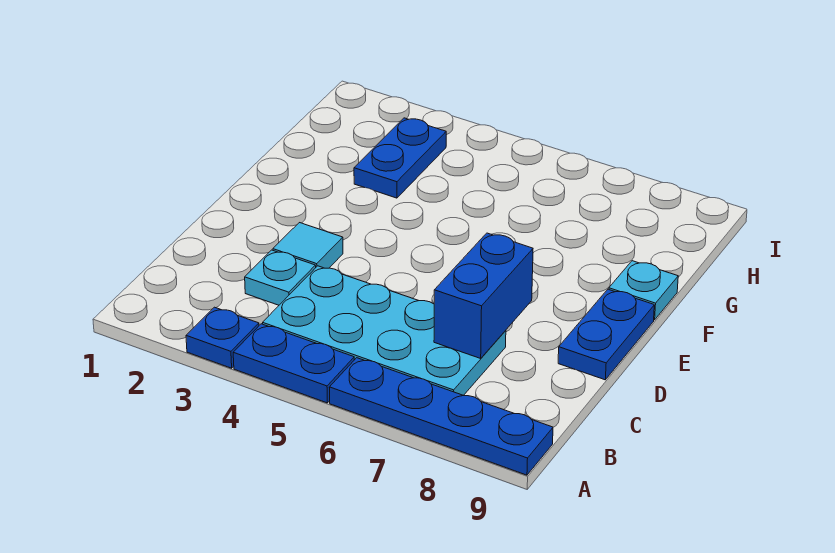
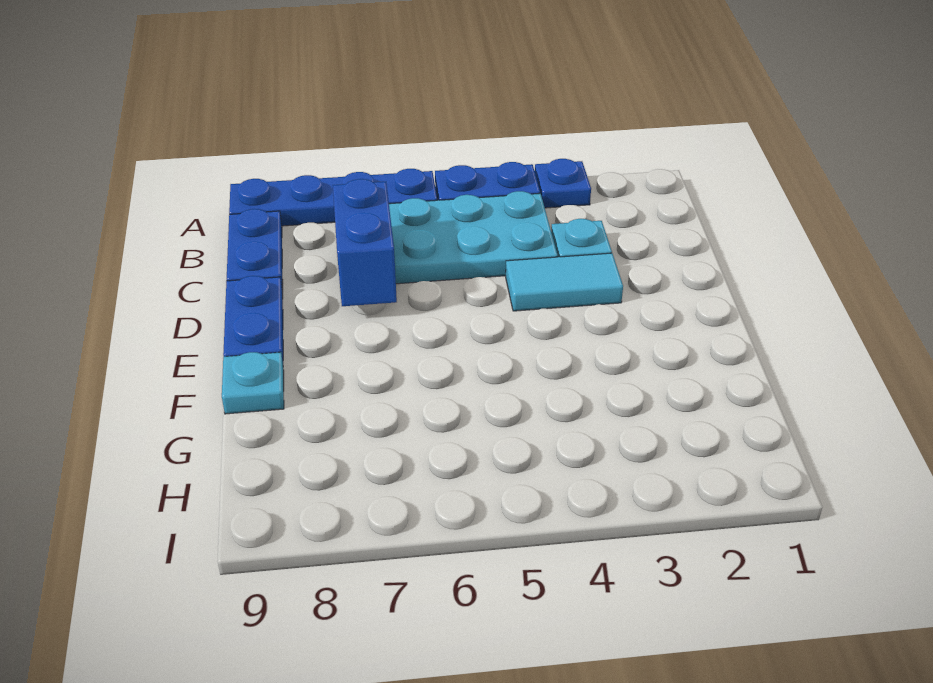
cyan 1x1 tile [273,223,343,268] -> cyan 1x2 tile [506,253,623,311]
blue 1x2 plate [354,118,446,198] -> blue 1x2 plate moved to [227,209,283,292]

